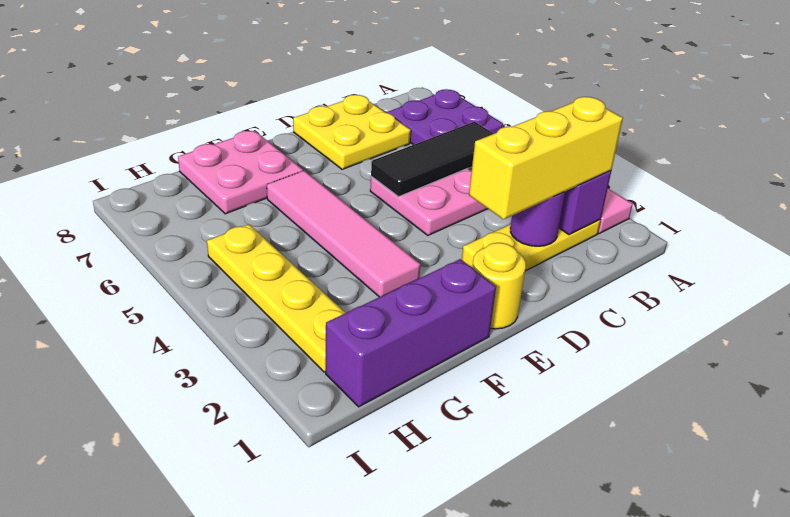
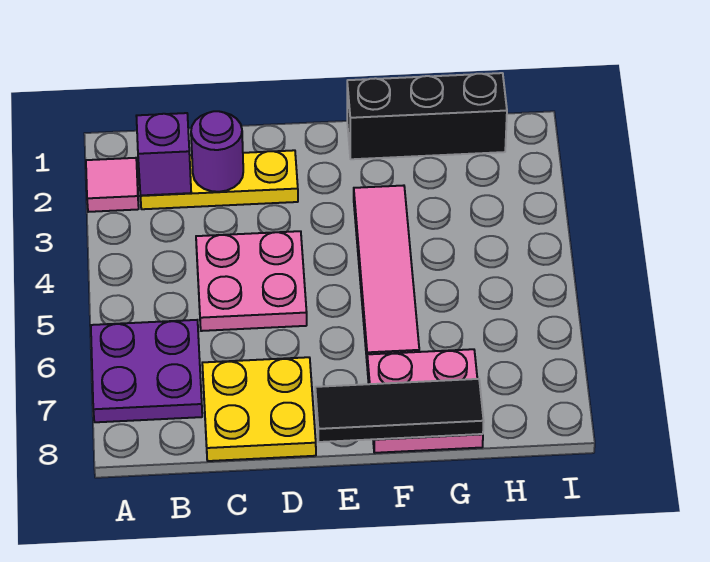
yellow 1x3 brick [469,97,623,219] -> none
black 1x3 tile [371,122,494,197] -> black 1x3 tile moved to [315,379,484,442]
yellow 1x1 round brick [472,243,526,329] -> none
purple 1x3 brick [326,259,496,407] -> black 1x3 brick [347,73,507,159]
yellow 1x4 plate [207,224,345,372] -> none

